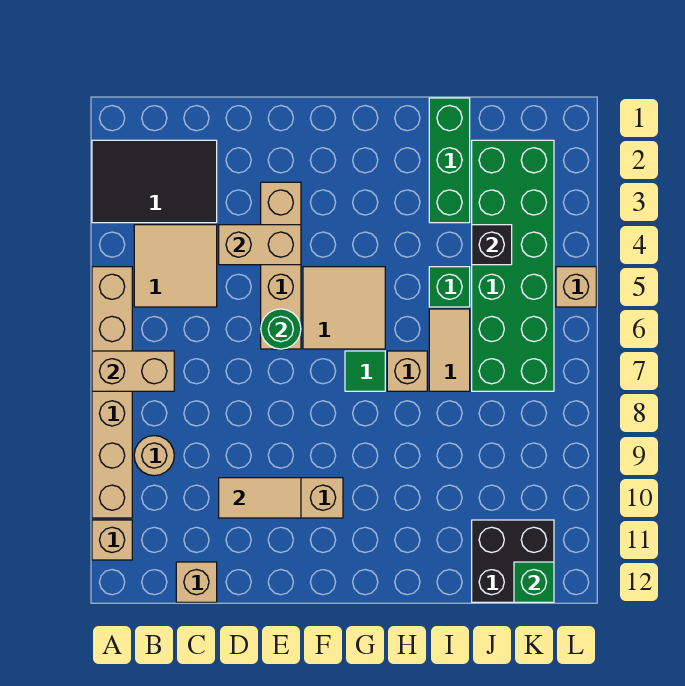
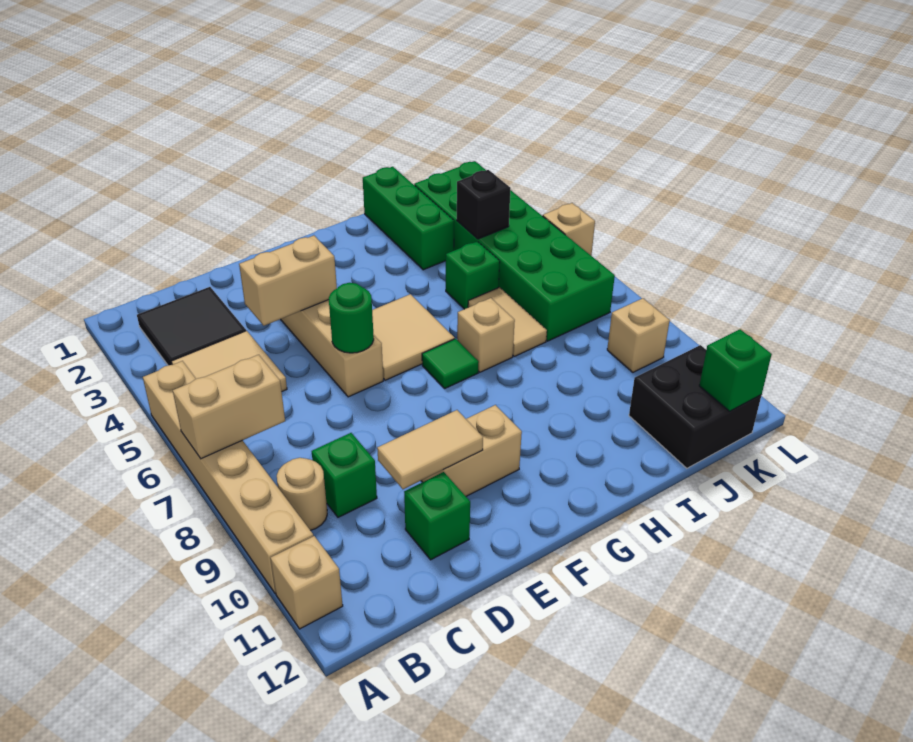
black 2x3 tile [92,140,217,223] -> black 2x2 tile [137,287,246,365]
none -> green 1x1 brick [312,433,377,517]
tan 1x1 brick [176,562,217,602] -> tan 1x1 brick moved to [607,298,670,372]
none -> green 1x1 brick [404,472,470,560]

